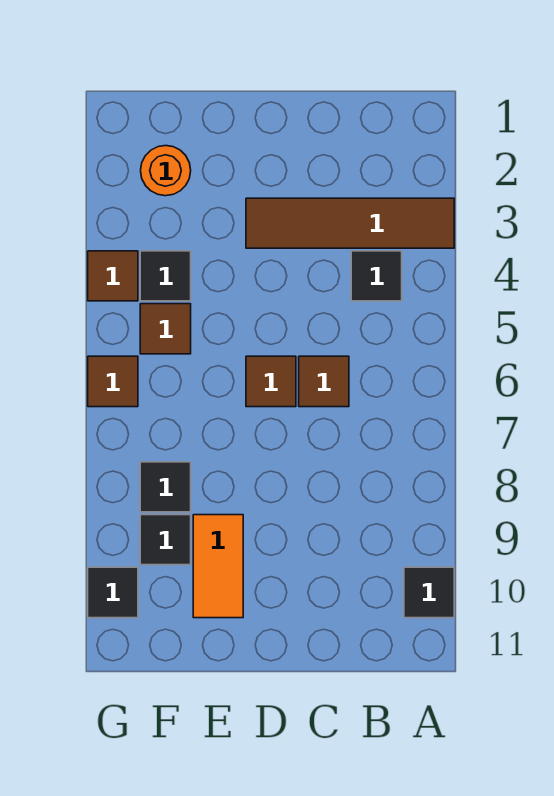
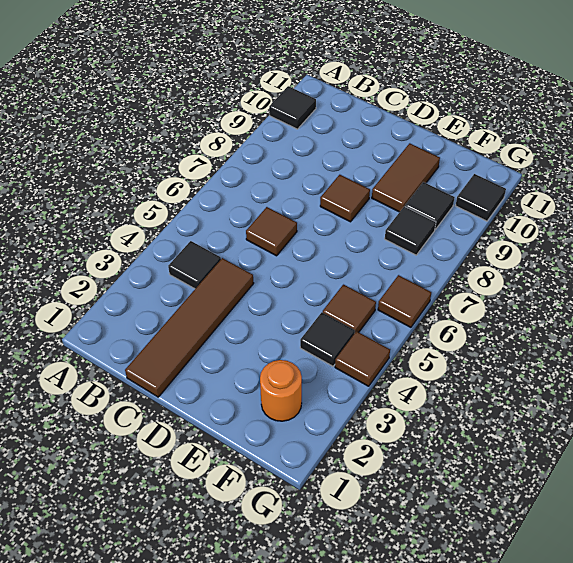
brown 1x4 tile [246,198,454,248] -> brown 1x4 tile turned to [125,258,254,397]
brown 1x1 tile [246,356,296,407] -> brown 1x1 tile moved to [320,175,370,222]
orange 1x2 tile [193,515,243,618] -> brown 1x2 tile [372,143,440,212]

